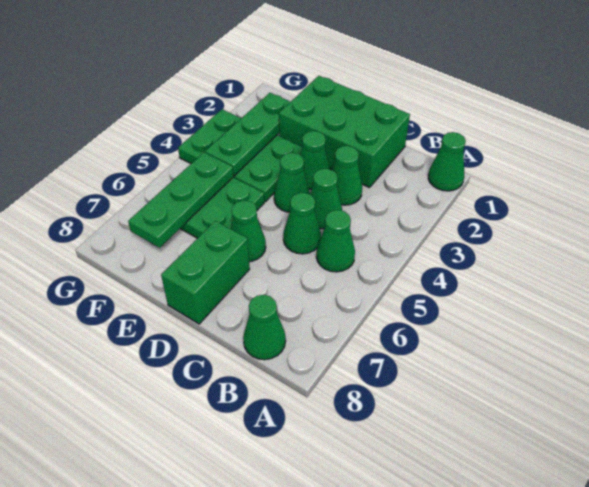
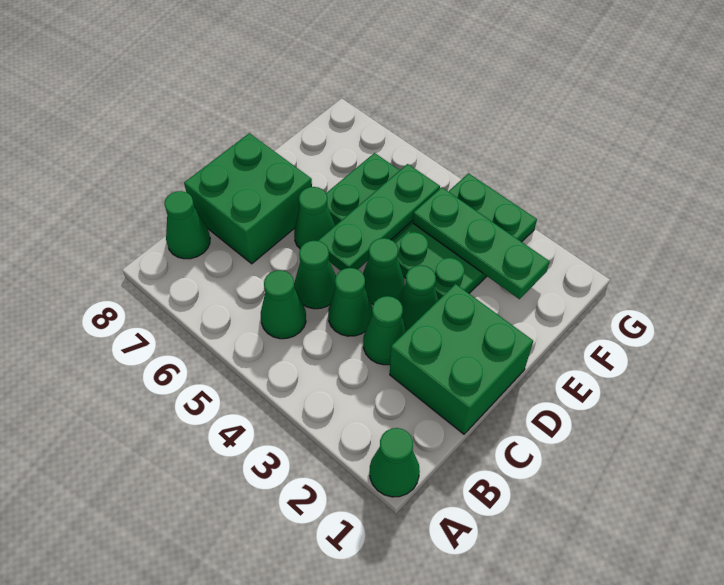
green 2x3 brick [279,76,410,188] -> green 2x2 brick [390,284,533,434]
green 1x2 brick [161,221,250,324] -> green 2x2 brick [184,133,312,264]
green 1x3 plate [128,152,233,248] -> green 1x3 plate turned to [318,164,440,270]

